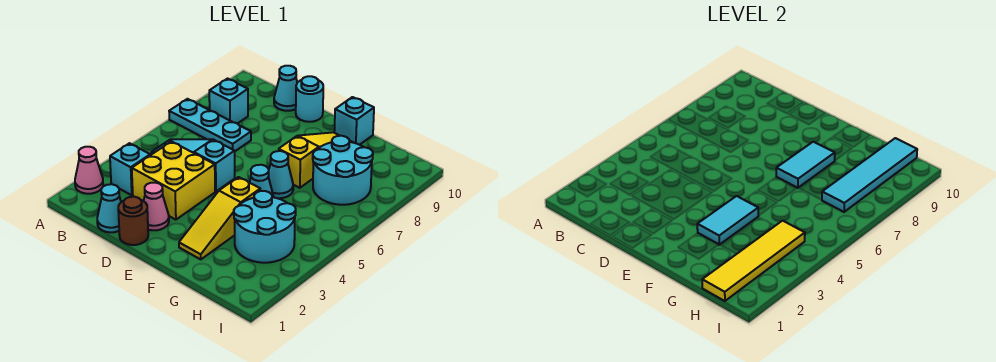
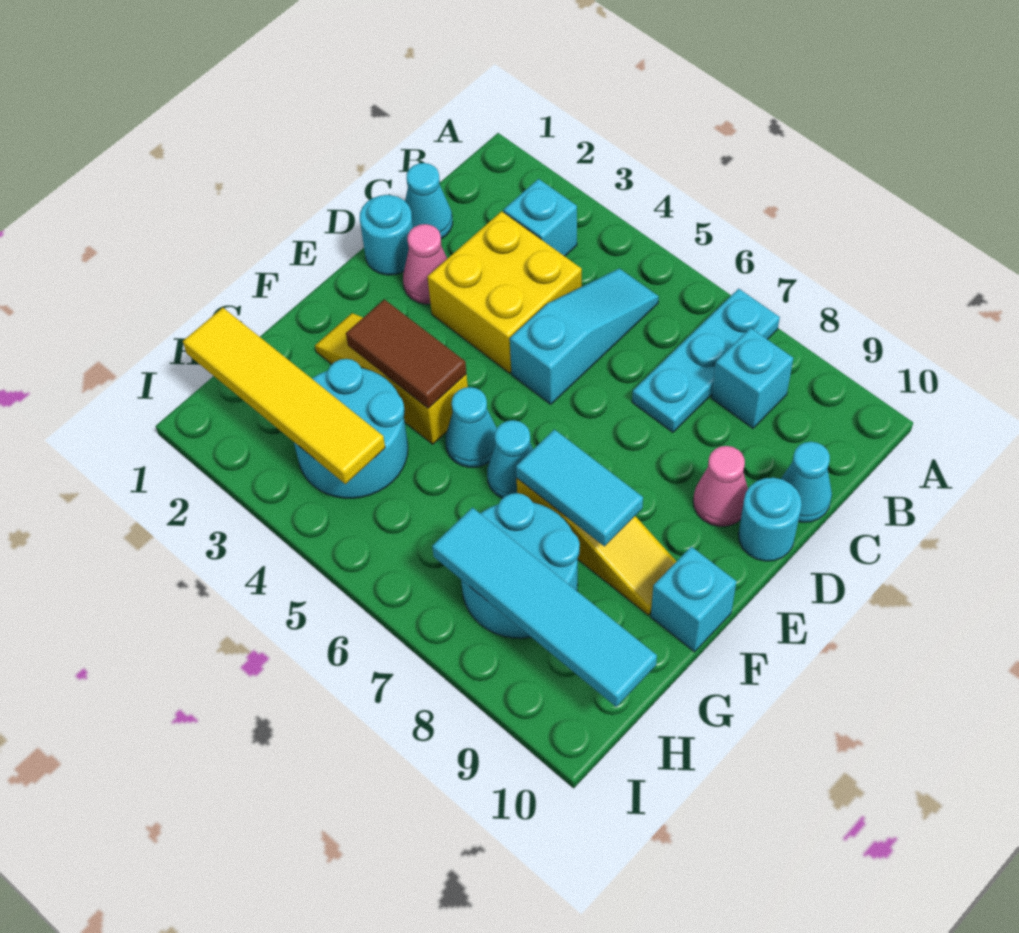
pink 1x1 cone [75,147,103,194] -> pink 1x1 cone moved to [693,446,748,526]
brown 1x1 round brick [118,197,148,245] -> cyan 1x1 round brick [360,195,413,275]
cyan 1x2 tile [697,196,758,245] -> brown 1x2 tile [346,299,466,408]

